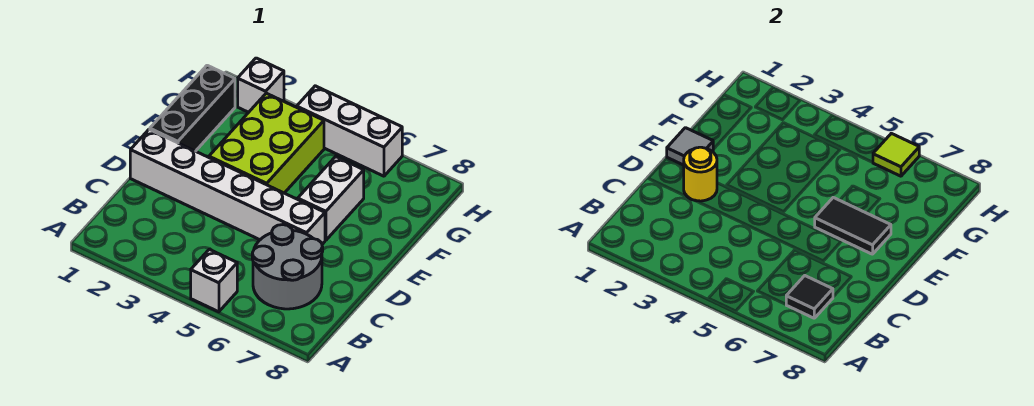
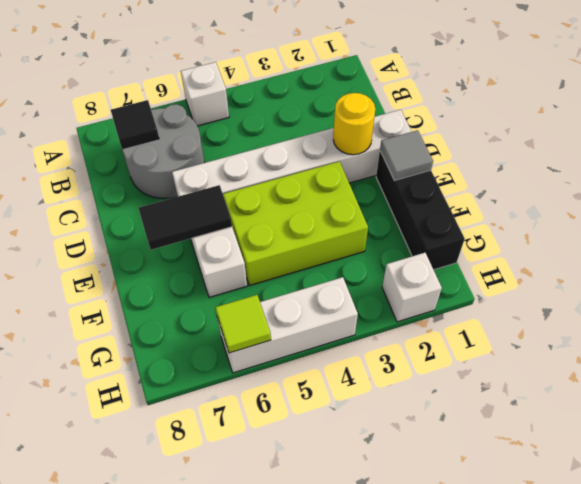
lime 2x3 brick [209,93,324,193] -> lime 2x3 brick turned to [223,161,368,286]

